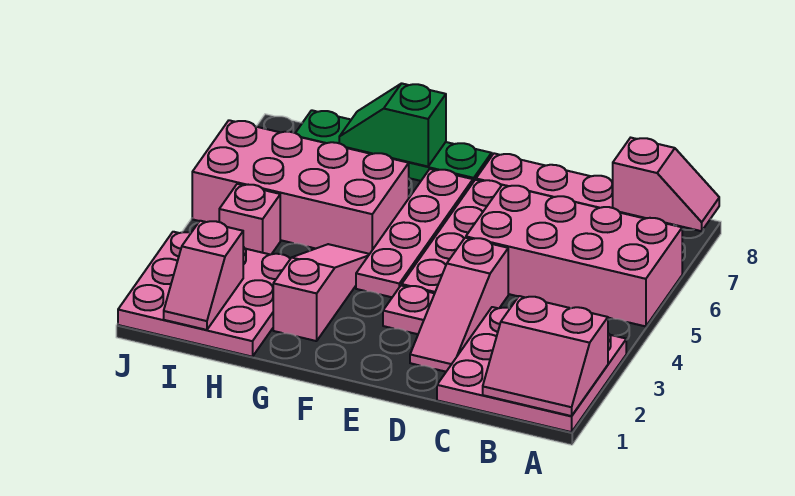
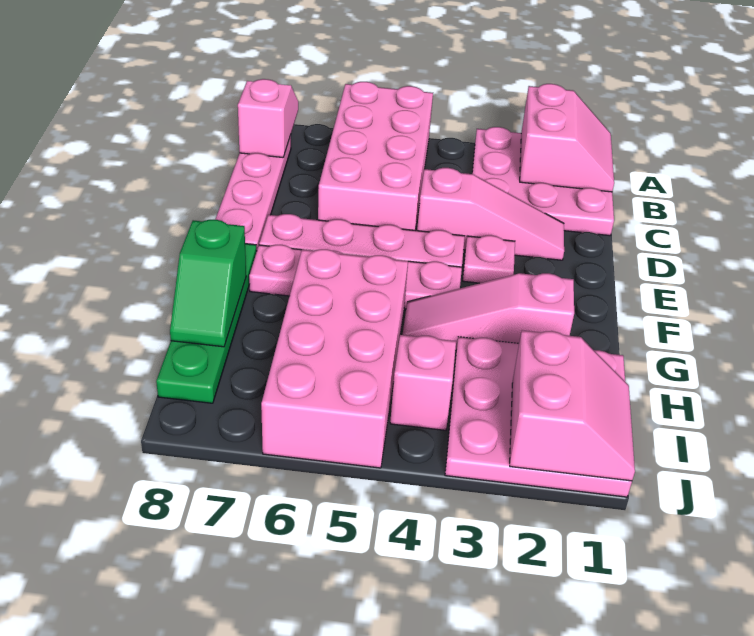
pink 1x2 slope [164,221,243,330] -> pink 2x2 slope [510,330,635,481]

